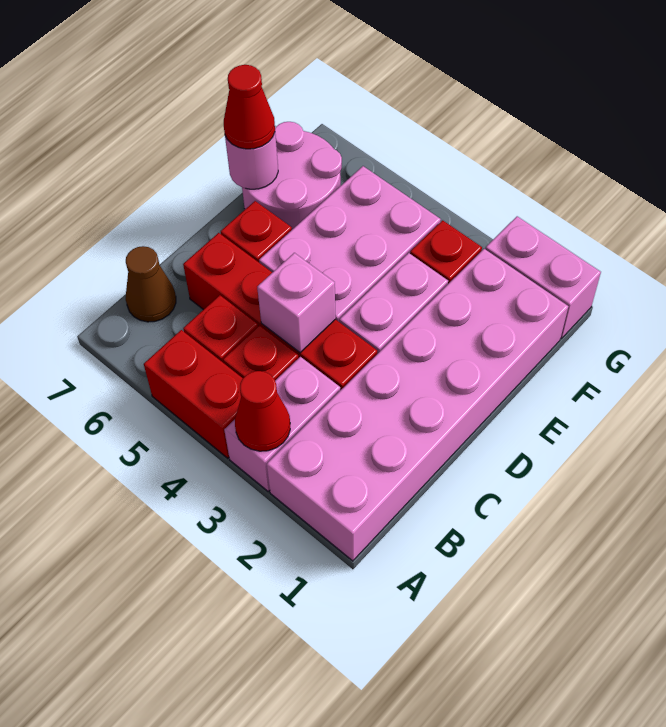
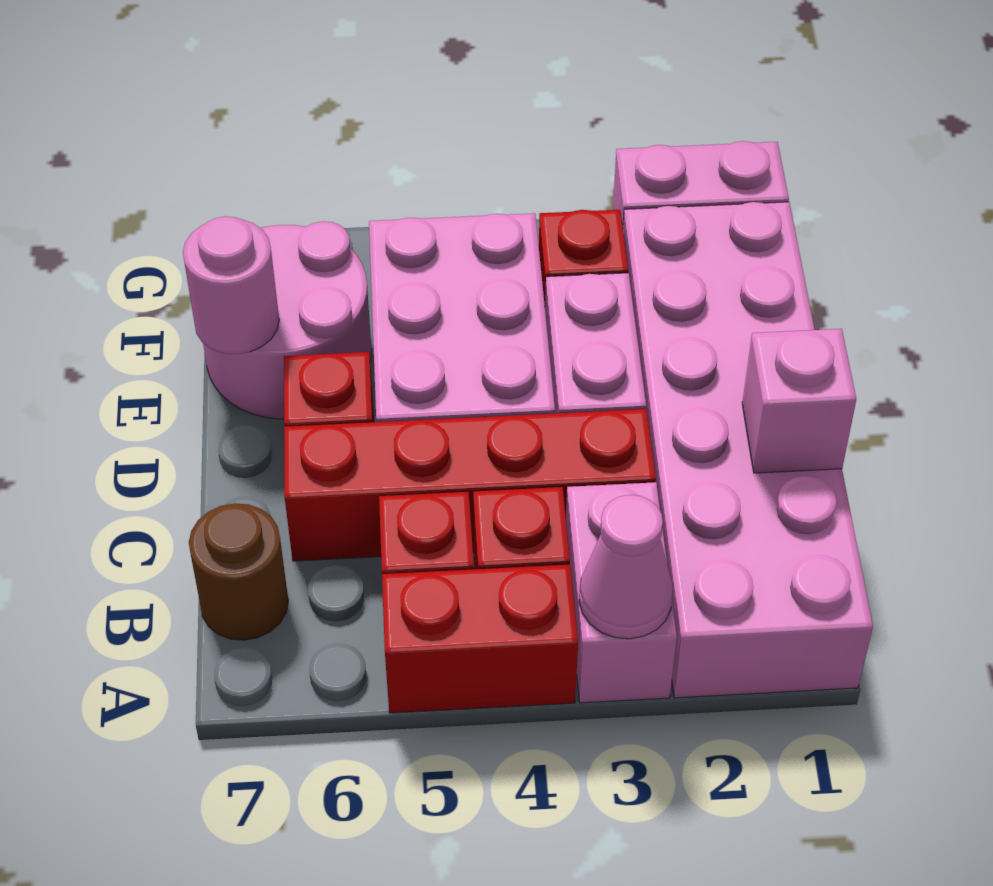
red 1x1 cone [235,371,290,451] -> pink 1x1 cone [579,495,673,639]
brown 1x1 cone [126,246,176,322] -> brown 1x1 round brick [189,503,288,640]
pink 1x1 brick [257,253,336,353] -> pink 1x1 brick moved to [742,329,856,473]
red 1x1 cone [224,65,275,149] -> none

